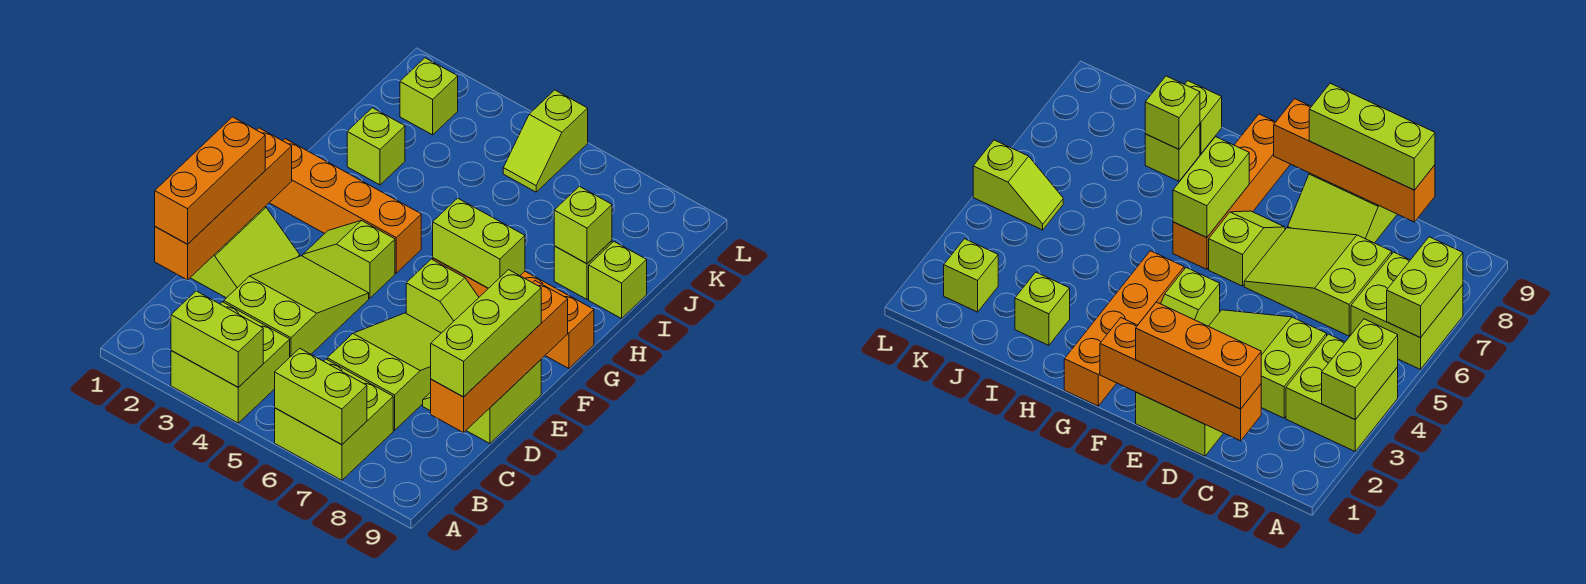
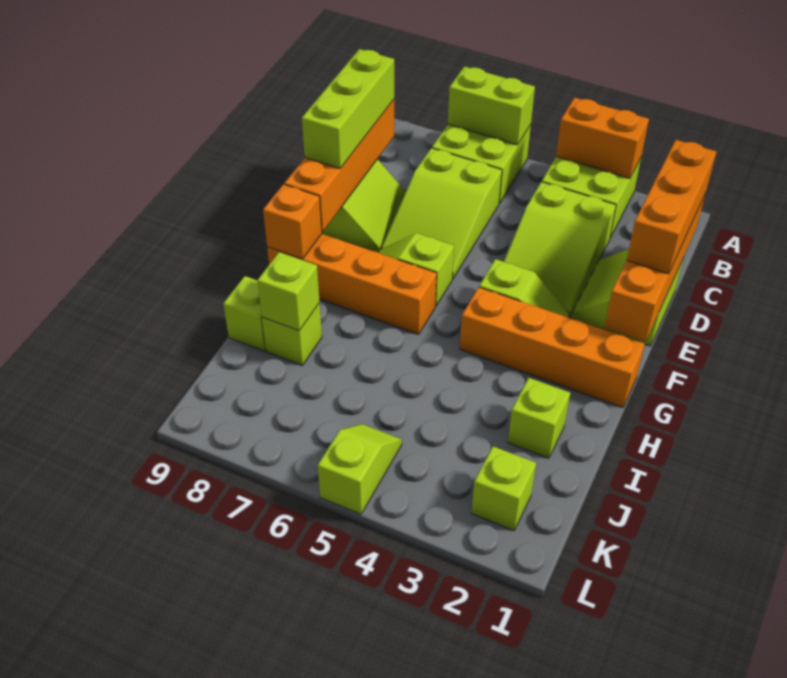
lime 1x2 brick [171,291,263,387] -> orange 1x2 brick [556,98,649,178]
lime 1x2 brick [433,198,525,288] -> none
none -> orange 1x1 brick [263,184,322,259]

